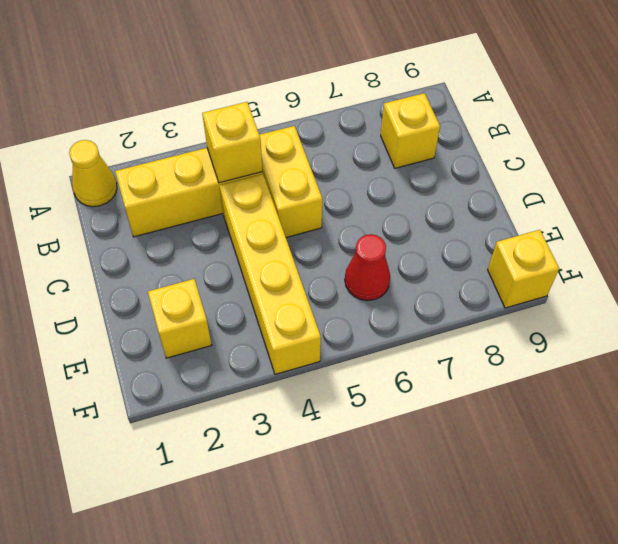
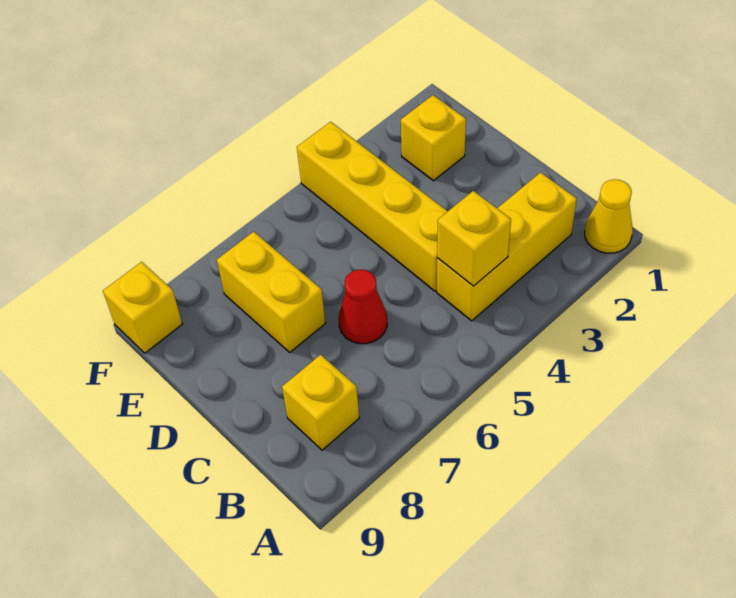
yellow 1x2 brick [260,126,322,237] -> yellow 1x2 brick moved to [217,232,326,352]
red 1x1 cone [345,234,390,301] -> red 1x1 cone moved to [339,270,387,344]

